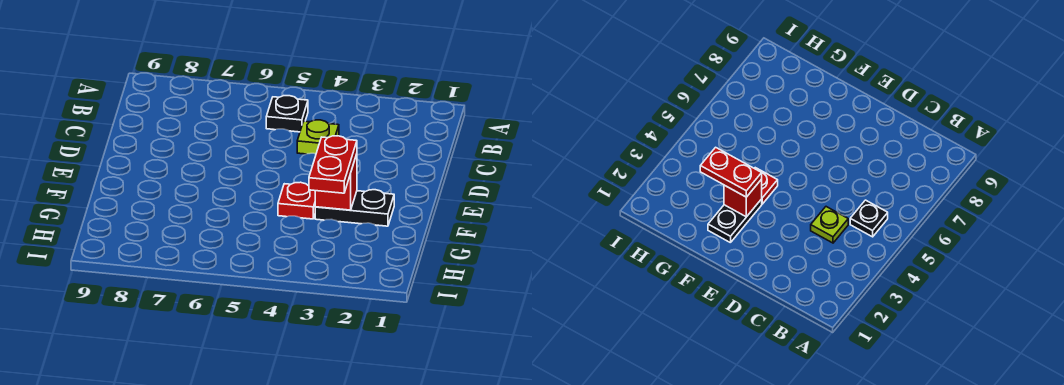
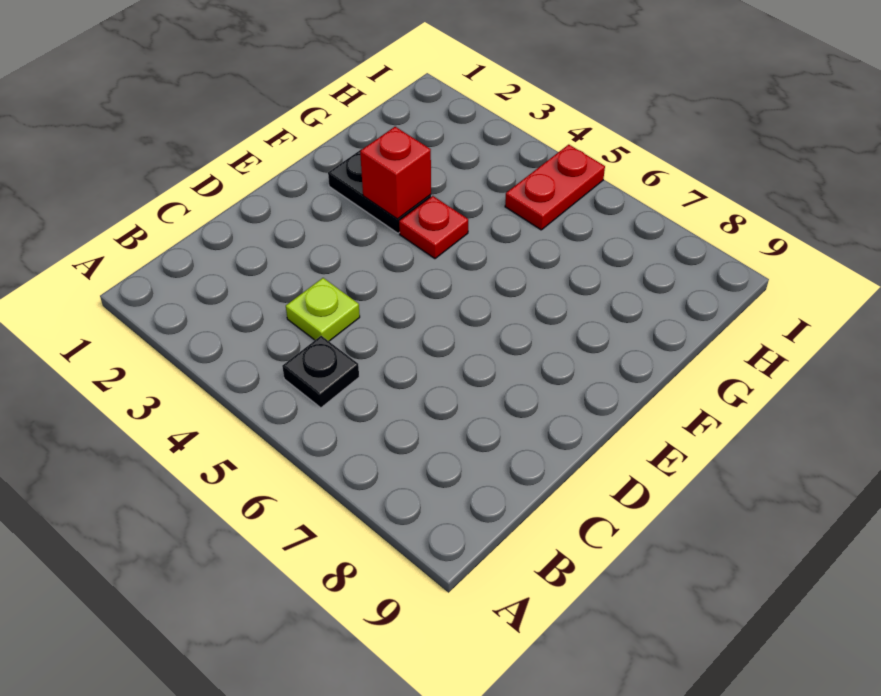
red 1x2 plate [309,136,357,193] -> red 1x2 plate moved to [505,145,605,230]

